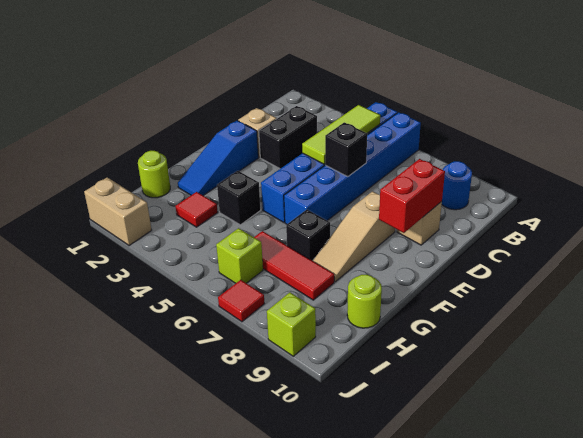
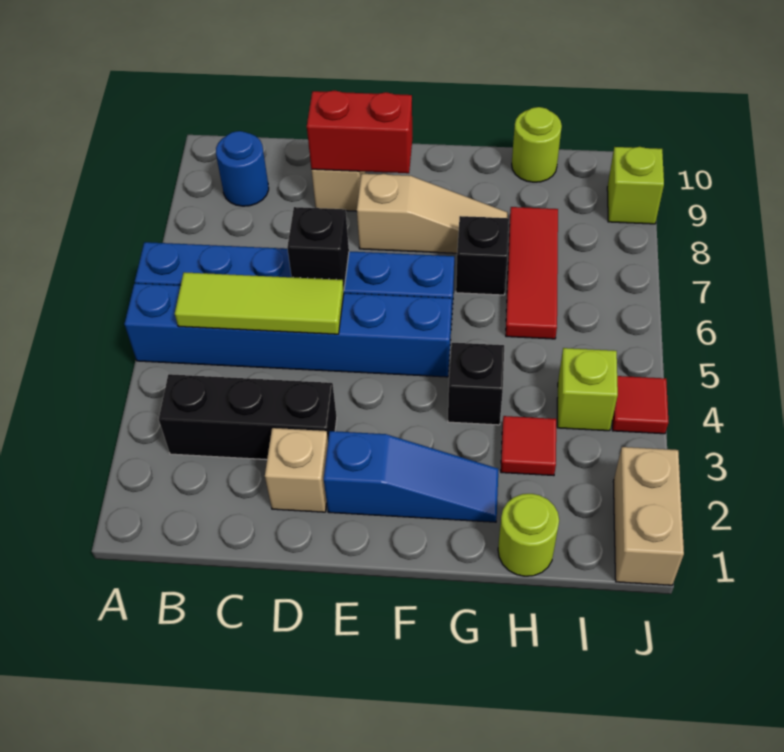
black 1x2 brick [259,106,317,169] -> black 1x3 brick [159,374,337,460]
lime 1x1 brick [216,228,263,283] -> lime 1x1 brick moved to [557,348,618,431]
red 1x1 tile [218,280,265,322] -> red 1x1 tile moved to [612,376,668,434]

